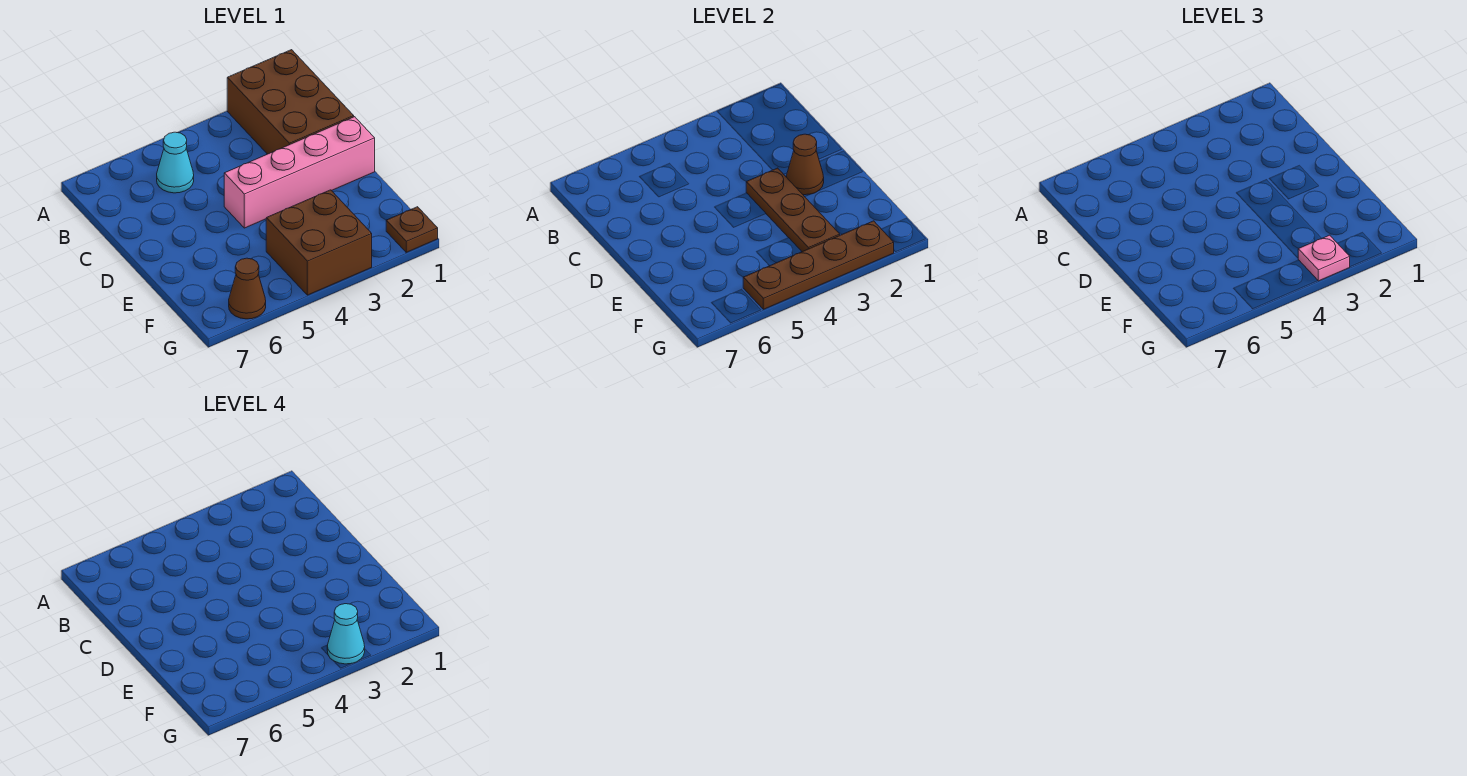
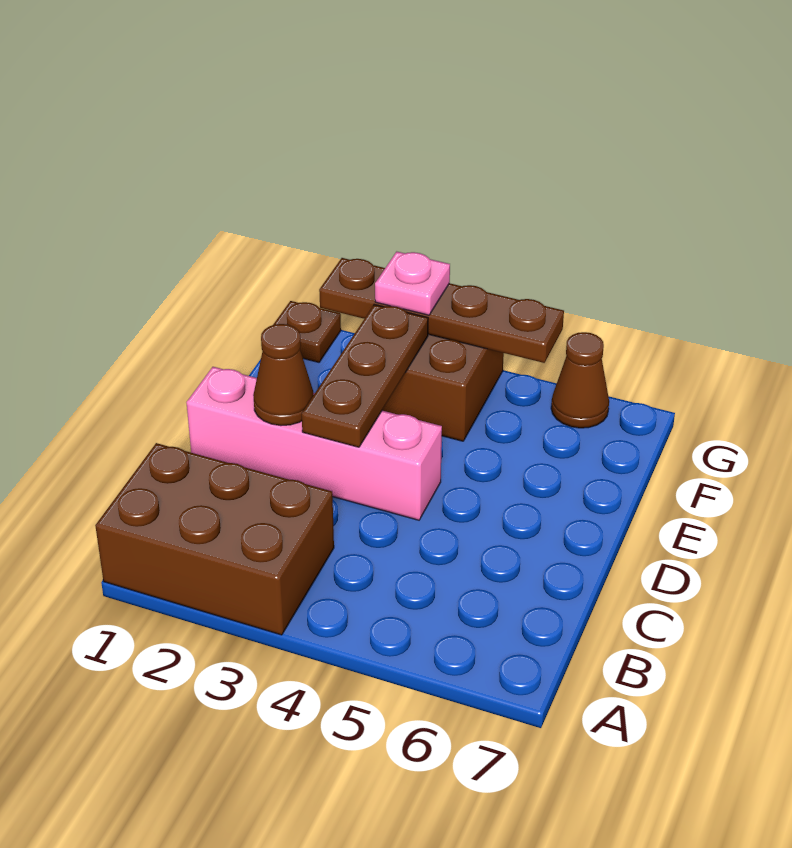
brown 2x3 brick [227,50,354,154] -> brown 2x3 brick turned to [95,443,334,635]
cyan 1x1 cone [157,132,194,193] -> none
cyan 1x1 cone [327,604,365,664] -> none

